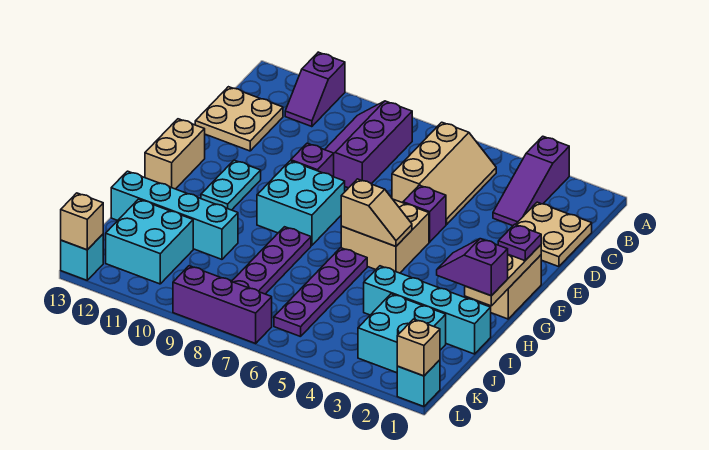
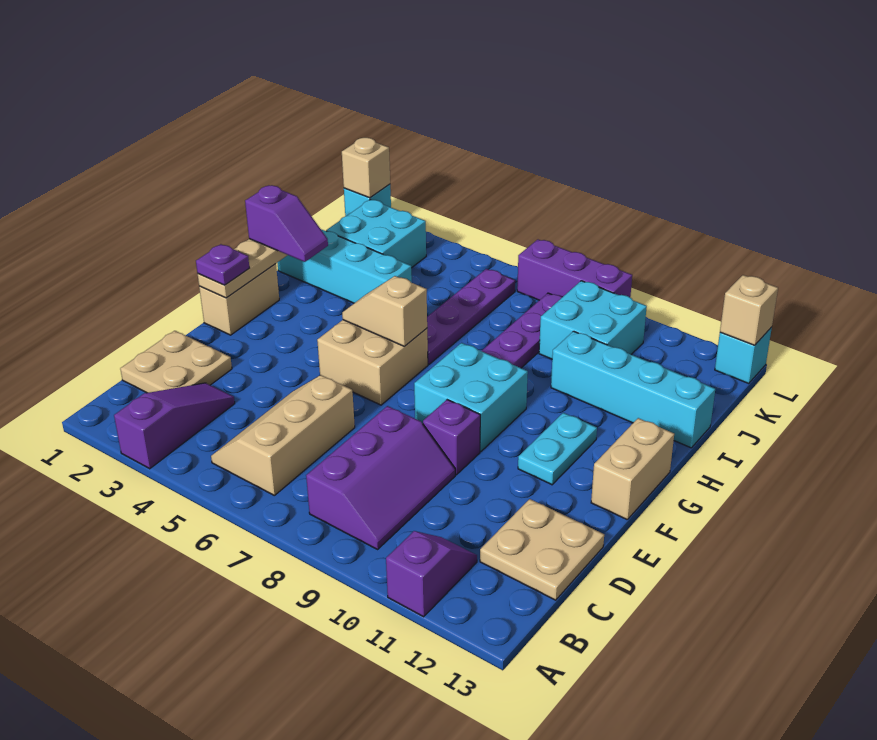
purple 1x1 brick [403,185,446,242] -> none
cyan 2x2 brick [106,199,193,284] -> cyan 2x2 brick moved to [539,281,647,359]

